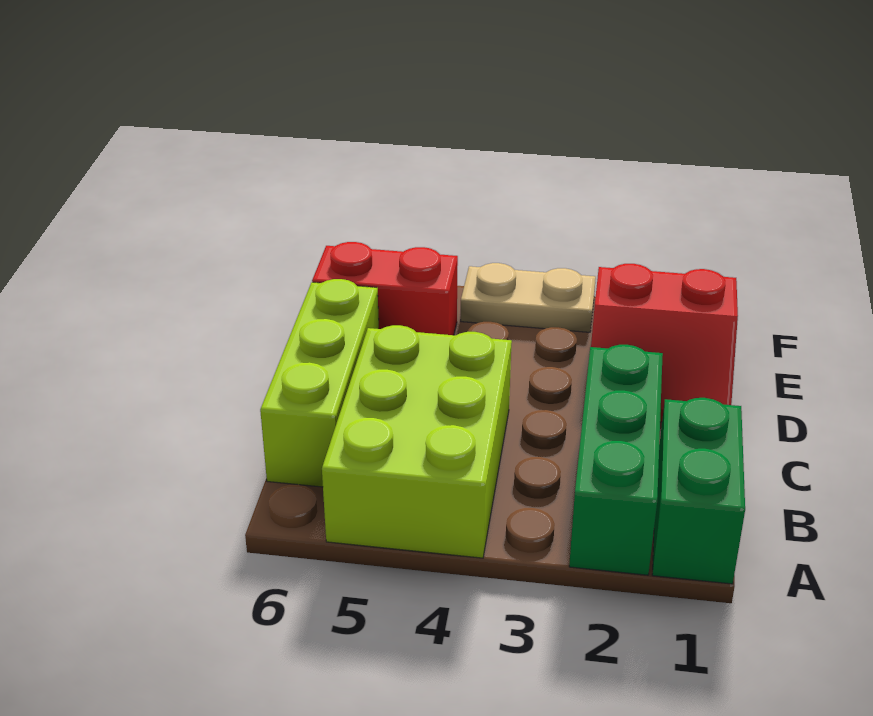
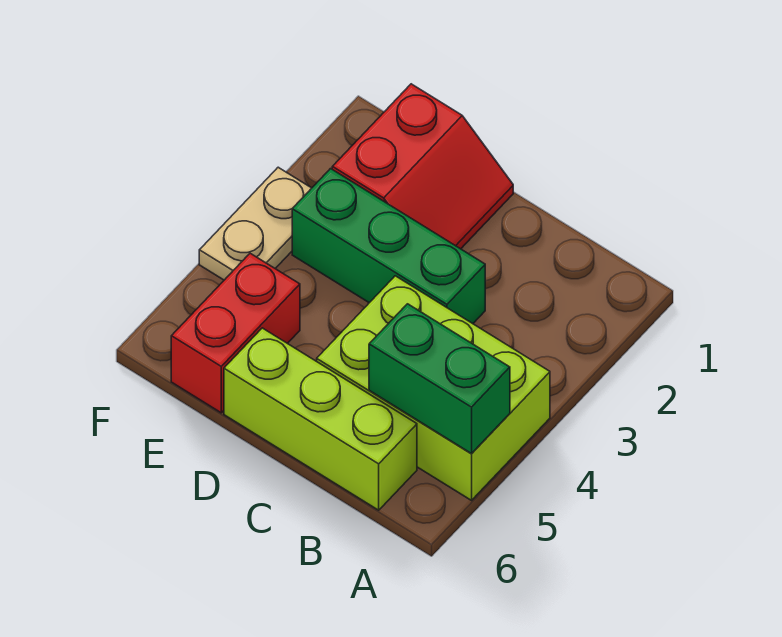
green 1x2 brick [652,398,745,584] -> green 1x2 brick moved to [369,304,510,454]
green 1x3 brick [569,345,663,575] -> green 1x3 brick moved to [292,169,485,324]

